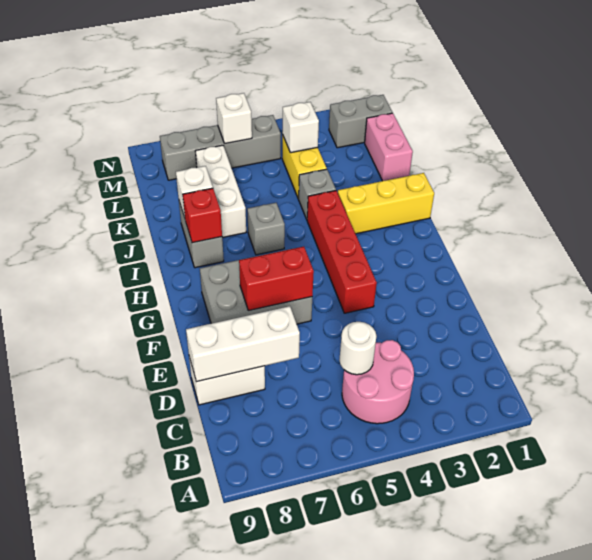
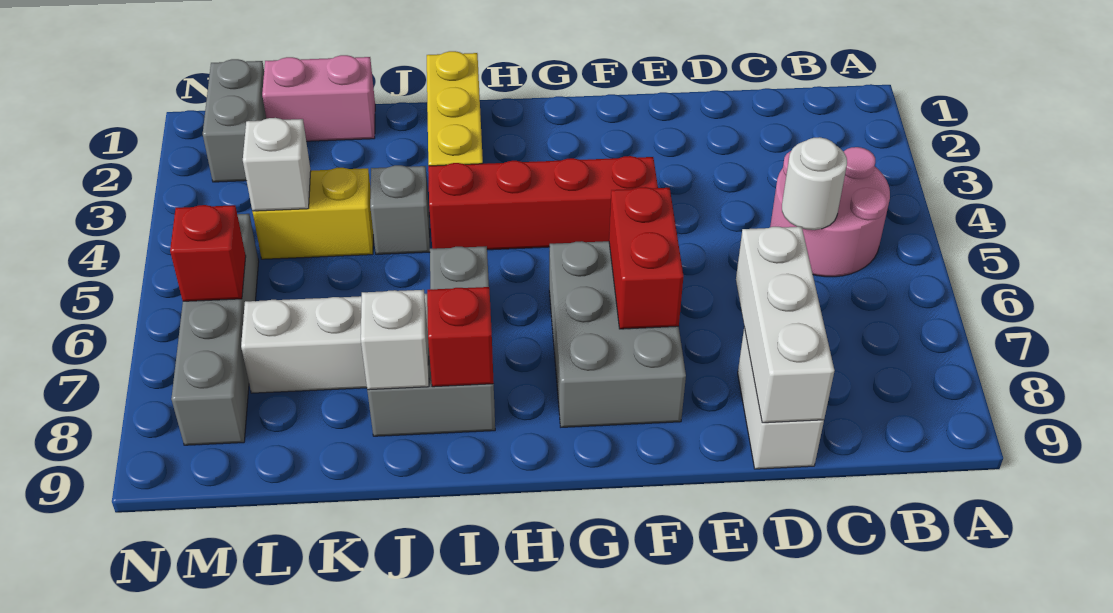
white 1x1 brick [216,93,252,144] -> red 1x1 brick [170,205,246,301]

